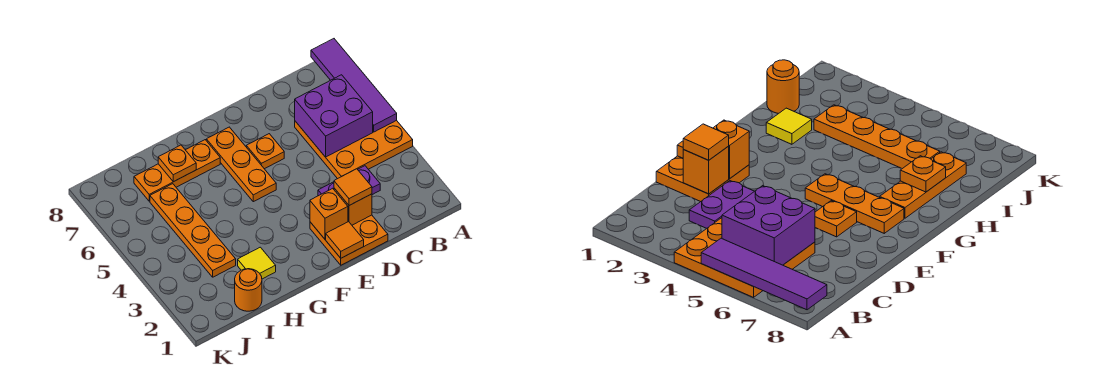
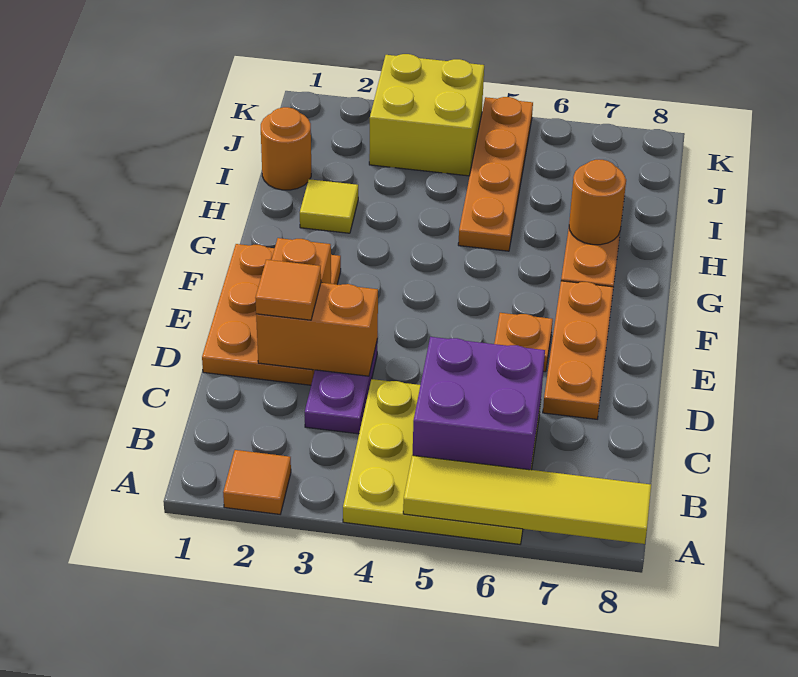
orange 3x3 plate [295,120,413,179] -> yellow 3x3 plate [343,379,541,544]
purple 1x4 tile [311,39,397,132] -> yellow 1x4 tile [403,455,651,544]
orange 2x2 plate [310,215,388,265] -> orange 2x3 plate [202,244,341,385]
orange 1x1 brick [334,188,372,225] -> orange 1x2 brick [256,283,378,376]
orange 1x1 tile [326,222,364,258] -> orange 1x1 tile moved to [223,450,291,514]
orange 1x3 plate [206,127,276,202] -> orange 1x3 plate turned to [543,281,613,419]
orange 1x1 plate [158,145,196,182] -> orange 1x1 round brick [569,160,626,245]
orange 1x4 plate [150,184,236,277] -> orange 1x4 plate turned to [458,97,533,251]
none -> yellow 2x2 brick [369,54,484,176]

